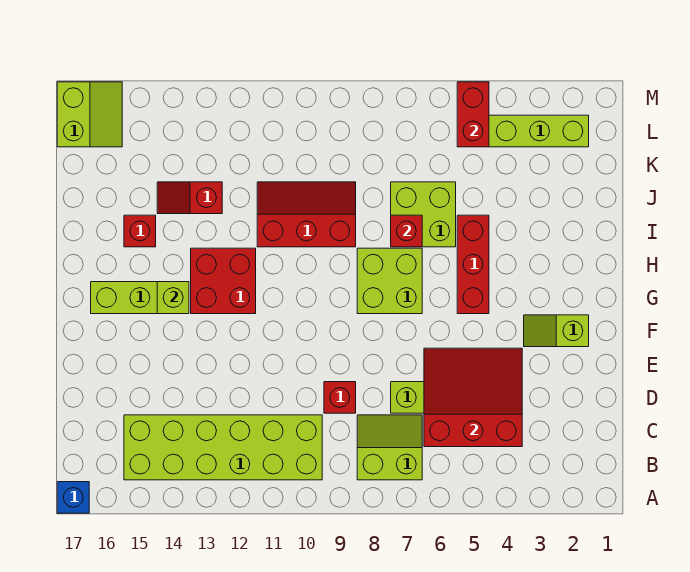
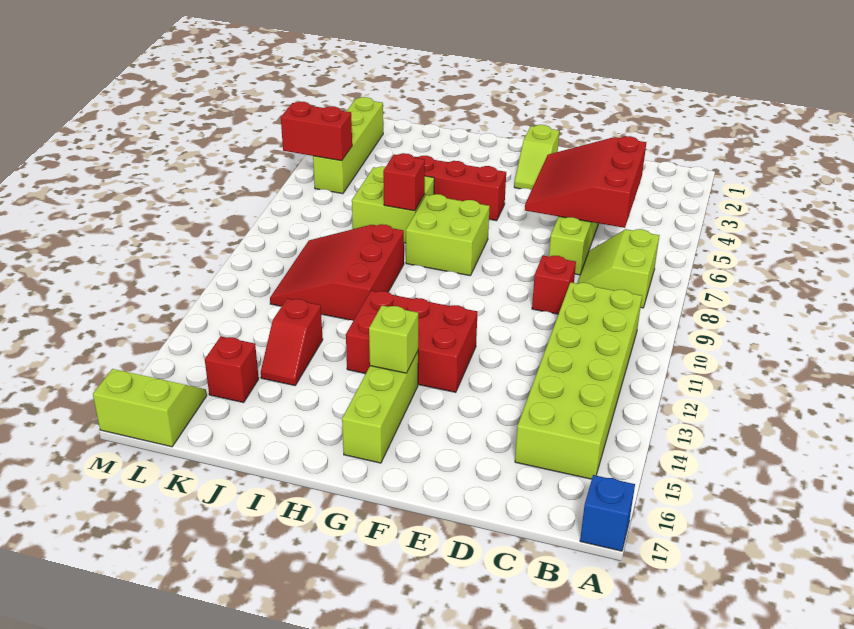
red 2x2 brick [191,248,256,314] -> red 2x3 brick [346,291,478,392]
red 2x3 slope [257,182,356,247] -> red 3x3 slope [270,224,404,321]
red 1x1 brick [124,215,156,247] -> red 1x1 brick moved to [205,336,259,403]

